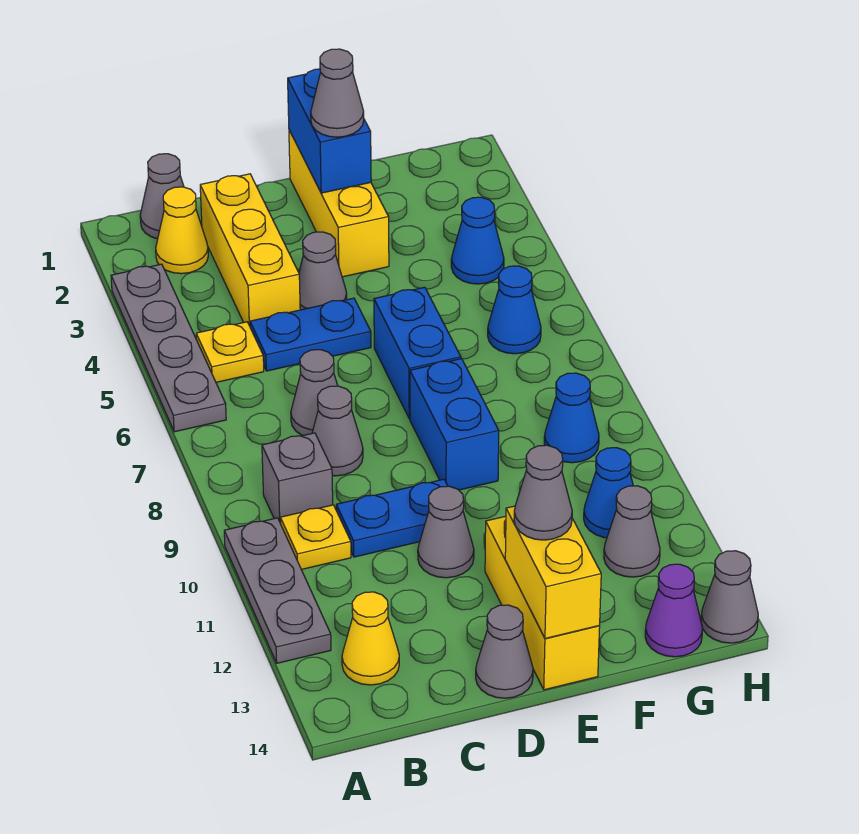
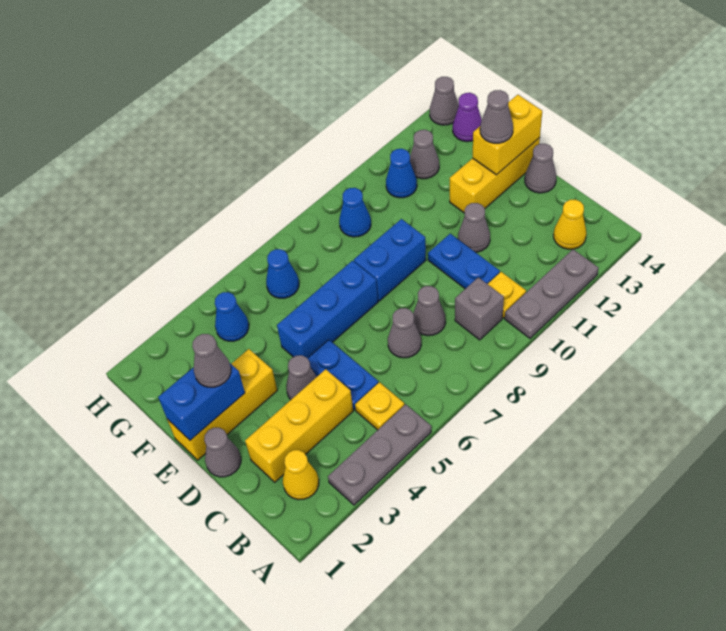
grey 1x4 plate [111,264,226,432] -> grey 1x3 plate [328,404,431,505]
grey 1x1 cone [140,154,184,239] -> grey 1x1 cone moved to [204,428,241,477]
blue 1x2 brick [374,287,461,419] -> blue 1x3 brick [277,261,378,358]

